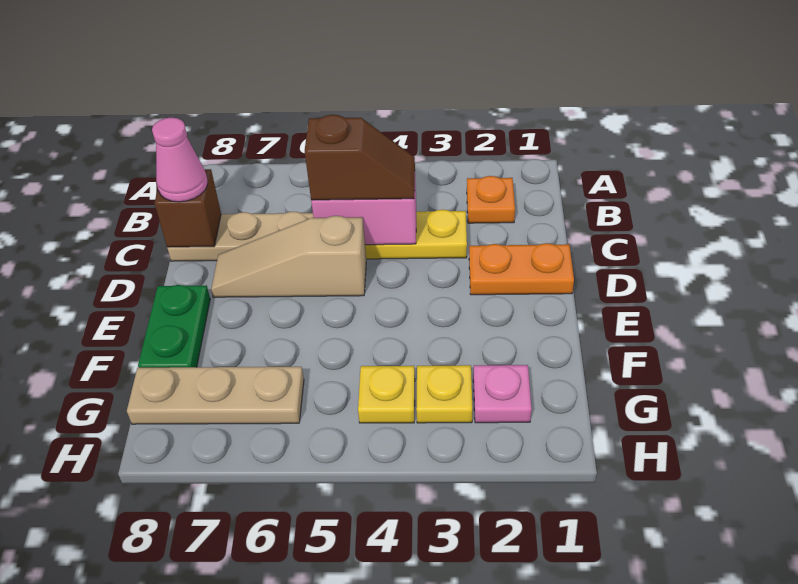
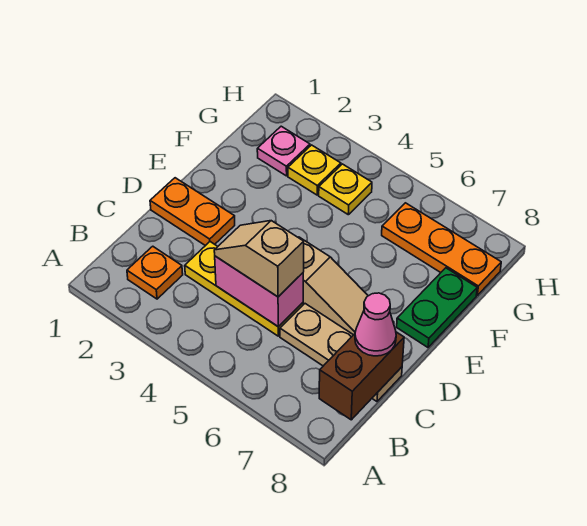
brown 1x2 slope [305,115,415,200] -> tan 1x2 slope [214,221,304,297]
brown 1x1 brick [154,169,221,247] -> brown 1x2 brick [319,332,404,420]
tan 1x3 plate [127,367,304,424] -> orange 1x3 plate [382,203,501,295]

